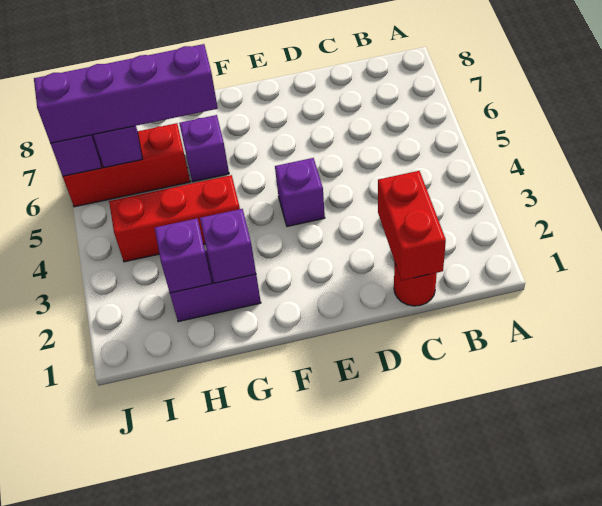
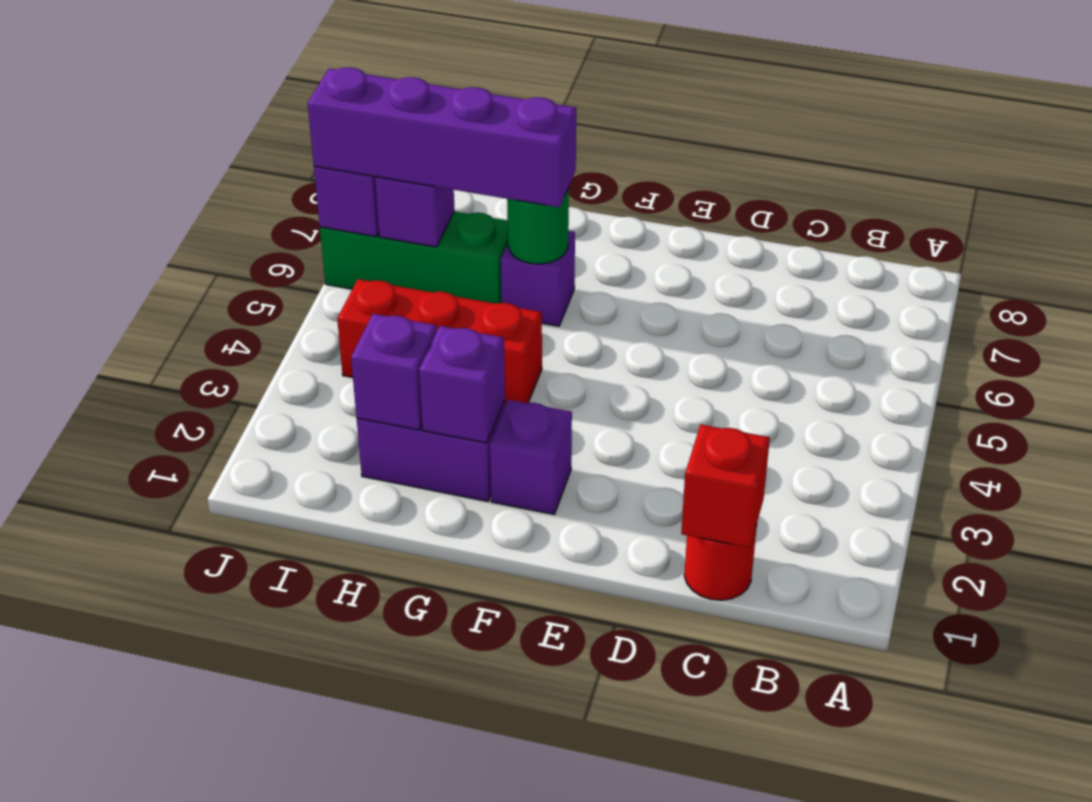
red 1x2 brick [378,171,446,281] -> red 1x1 brick [681,425,770,548]
purple 1x1 brick [275,158,325,226] -> purple 1x1 brick moved to [490,400,572,514]
none -> green 1x1 round brick [507,188,569,264]
red 1x3 brick [63,123,190,207] -> green 1x3 brick [320,211,508,304]

